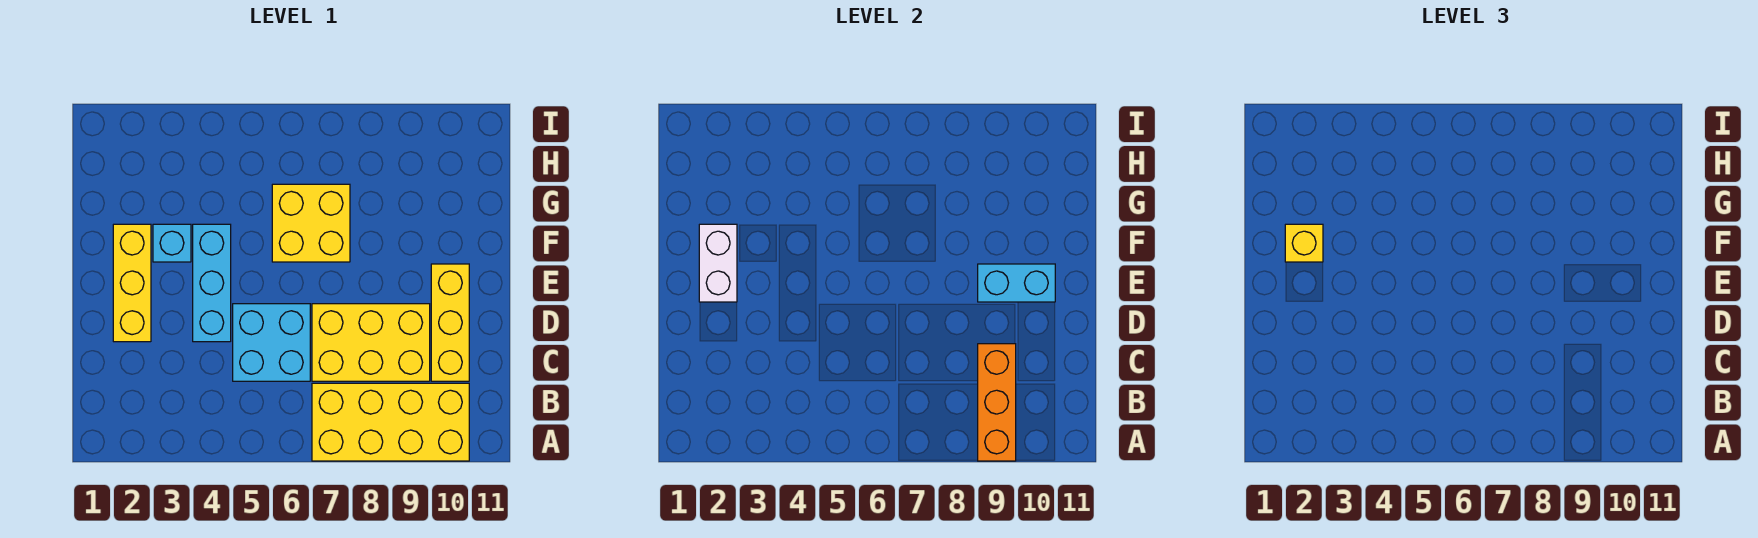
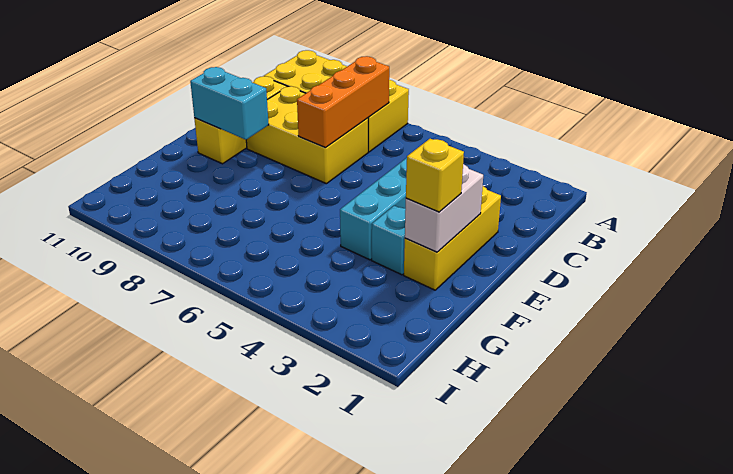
orange 1x3 brick [978,344,1016,461] -> orange 1x3 brick moved to [297,56,389,148]
cyan 2x2 brick [233,304,310,381] -> none
yellow 2x2 brick [272,184,350,262] -> none

